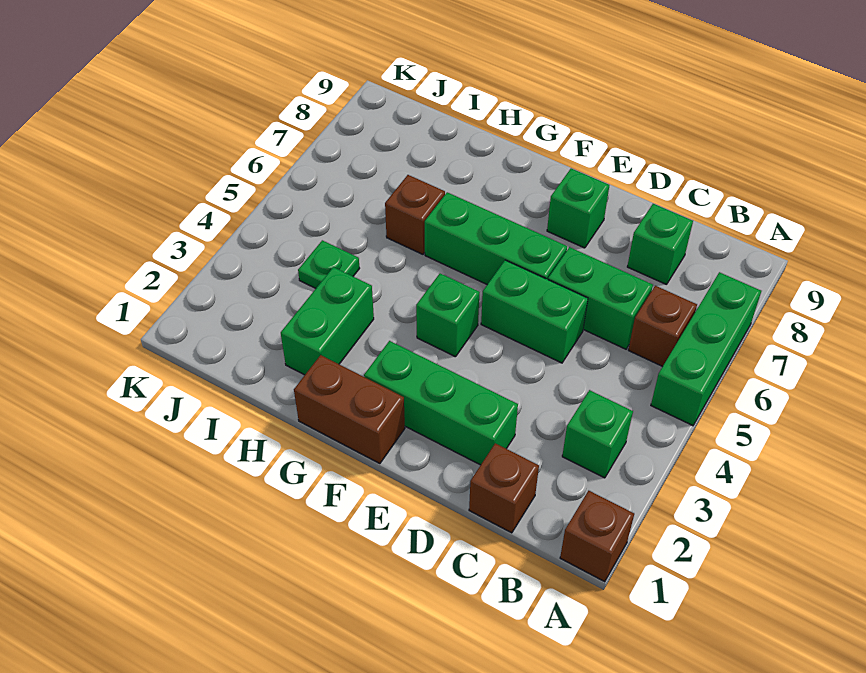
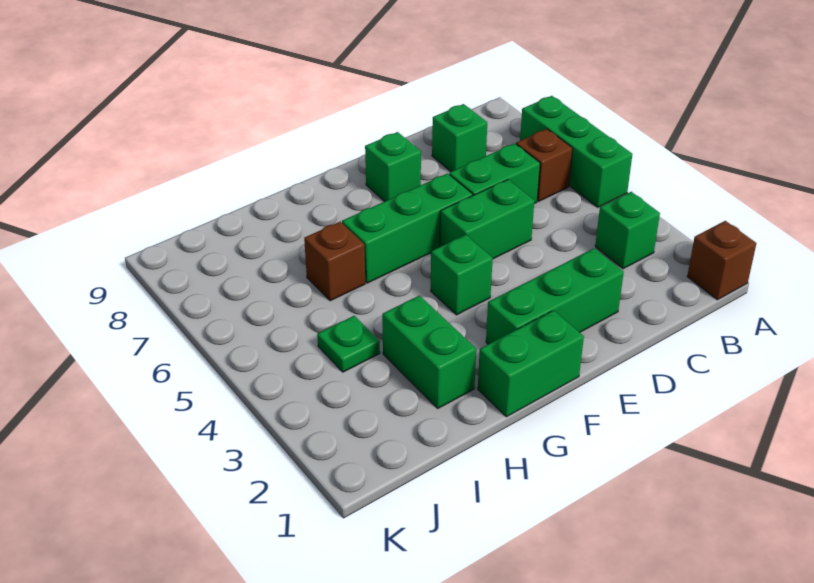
brown 1x1 brick [469,443,539,533] -> none
brown 1x2 brick [294,355,405,464] -> green 1x2 brick [478,310,584,417]

